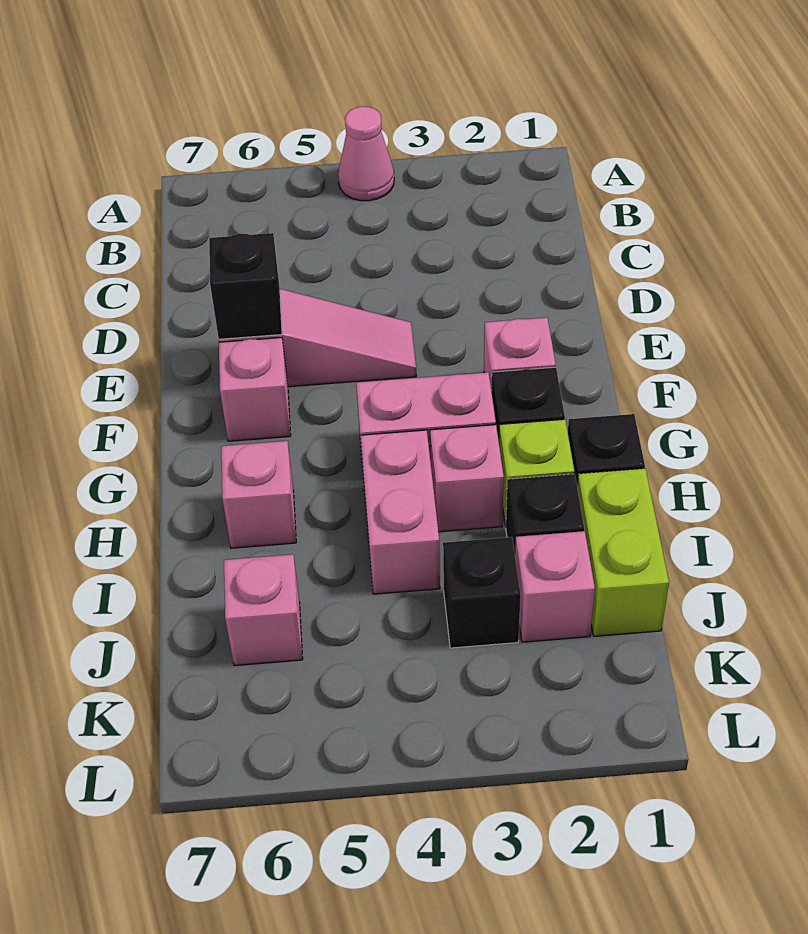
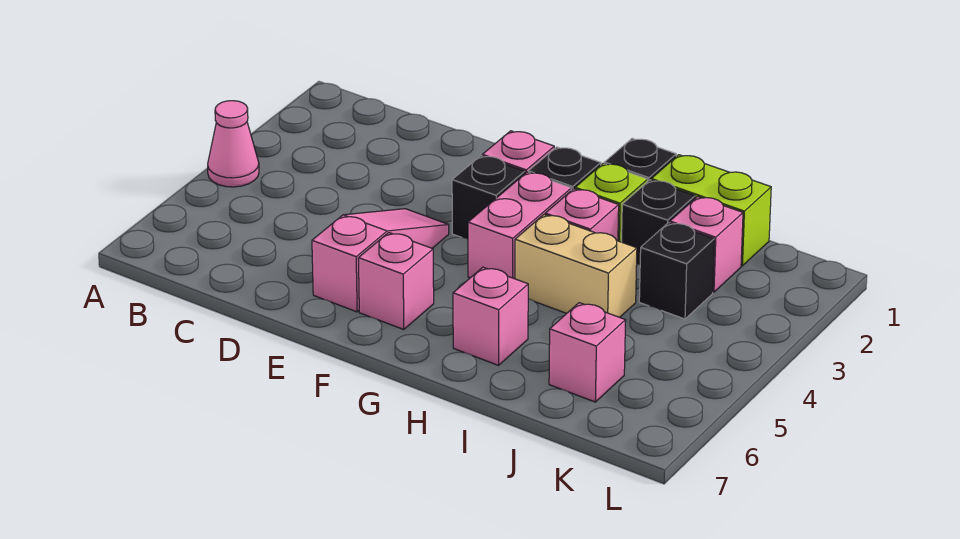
black 1x1 brick [209,233,282,339] -> black 1x1 brick moved to [452,156,525,239]
pink 1x2 brick [361,430,440,594] -> tan 1x2 brick [515,215,637,317]

